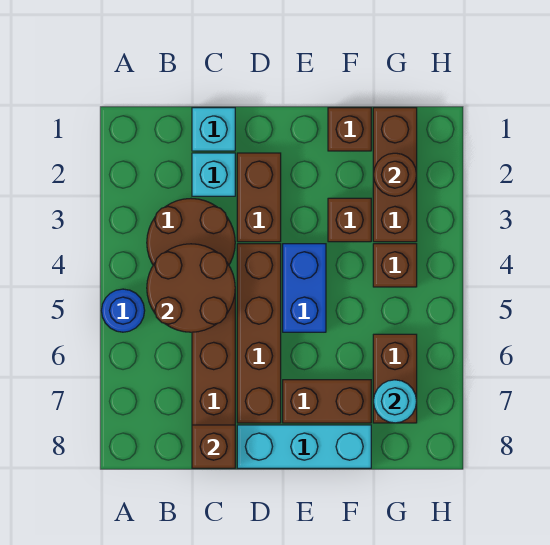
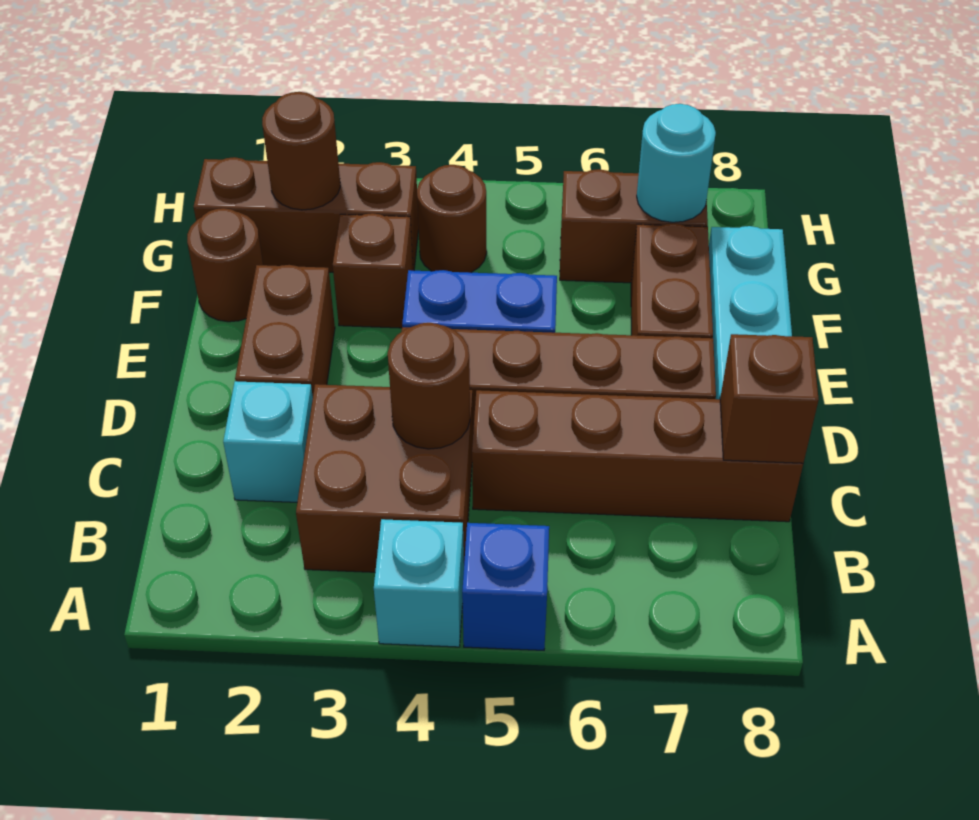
blue 1x1 round brick [101,289,145,332] -> blue 1x1 brick [462,523,549,650]
brown 2x2 round brick [147,199,235,265] -> brown 2x2 brick [296,384,473,572]
brown 2x2 round brick [147,244,235,332] -> brown 1x1 round brick [388,323,470,449]
cyan 1x1 brick [192,108,235,151] -> cyan 1x1 brick moved to [374,519,464,647]
brown 1x2 brick [237,153,281,242] -> brown 1x2 brick turned to [235,265,335,396]
brown 1x1 brick [328,108,371,151] -> brown 1x1 round brick [187,208,263,322]
brown 1x1 brick [373,244,417,287] -> brown 1x1 round brick [417,165,487,273]

